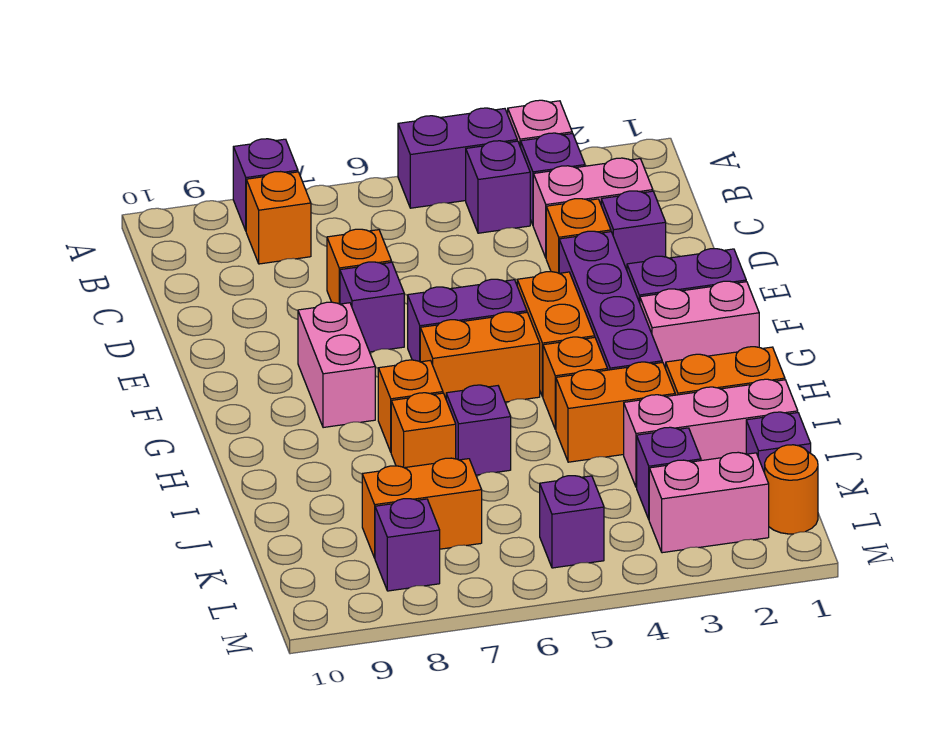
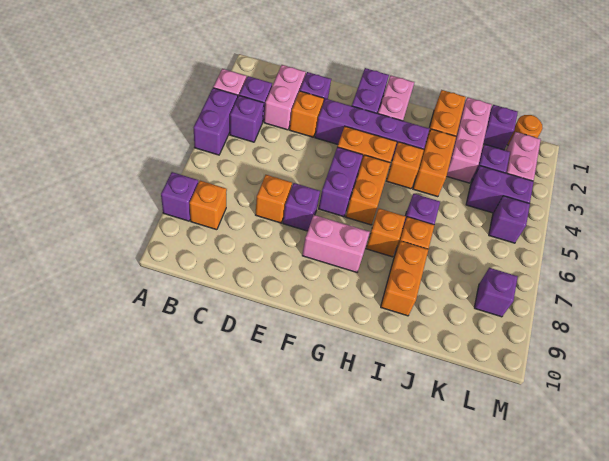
none -> purple 1x2 brick [466,166,534,213]
orange 1x2 brick [362,458,482,558] -> orange 1x2 brick moved to [381,241,428,316]

